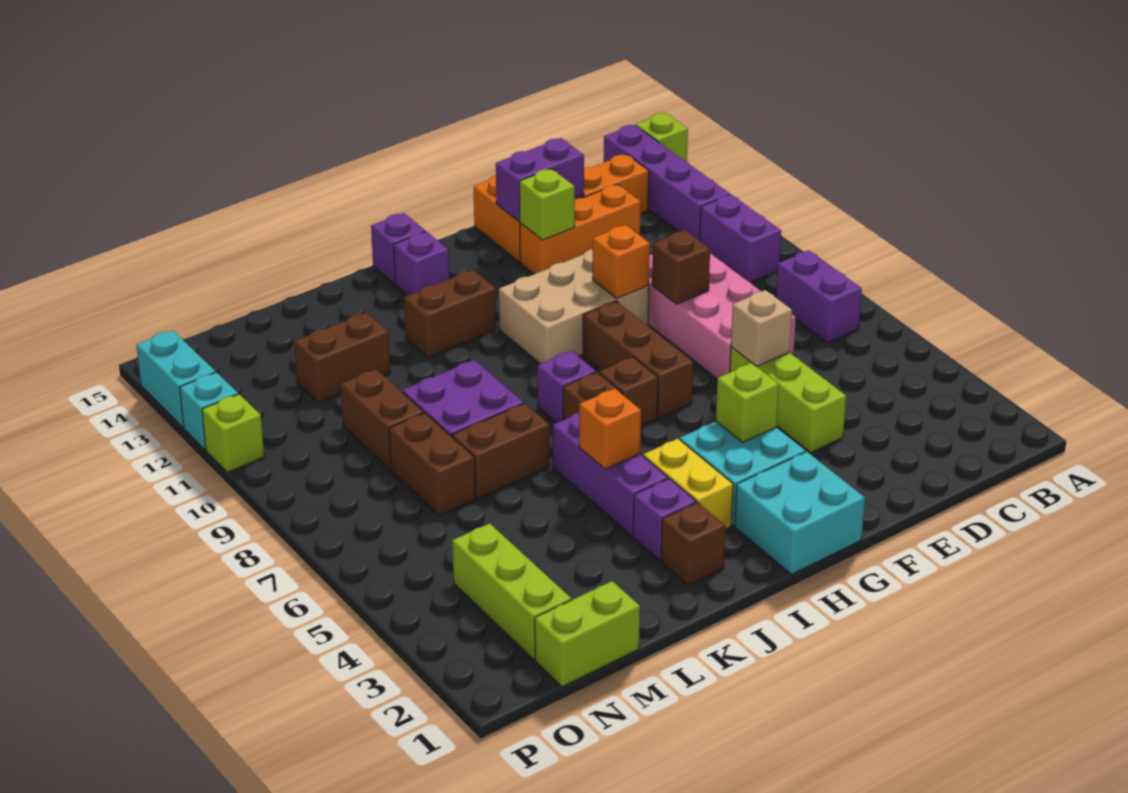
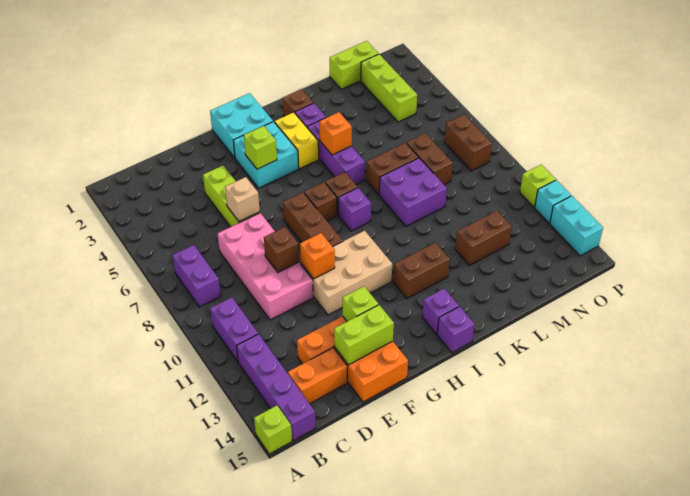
purple 1x2 brick [496,138,584,221] -> lime 1x2 brick [334,305,394,365]
brown 1x2 brick [341,369,424,469] -> brown 1x2 brick moved to [444,115,492,171]

